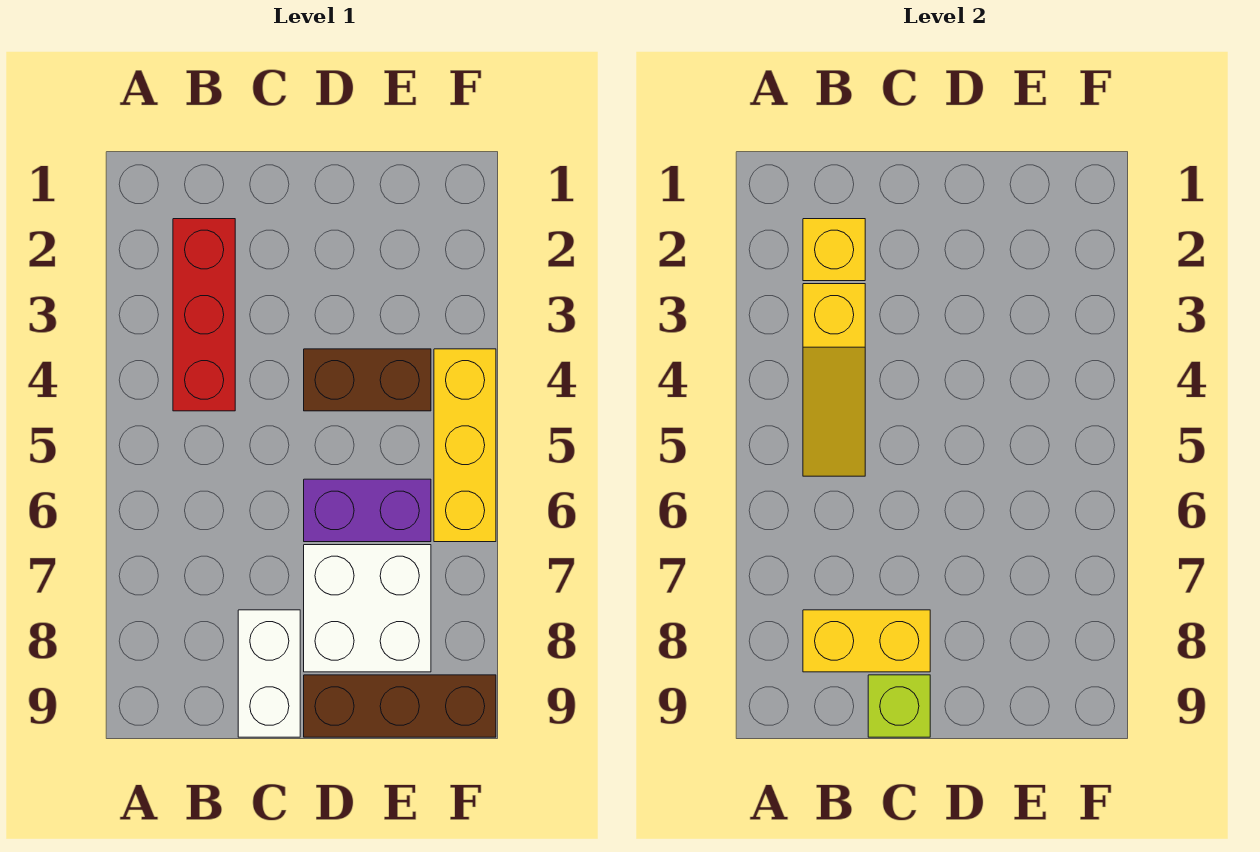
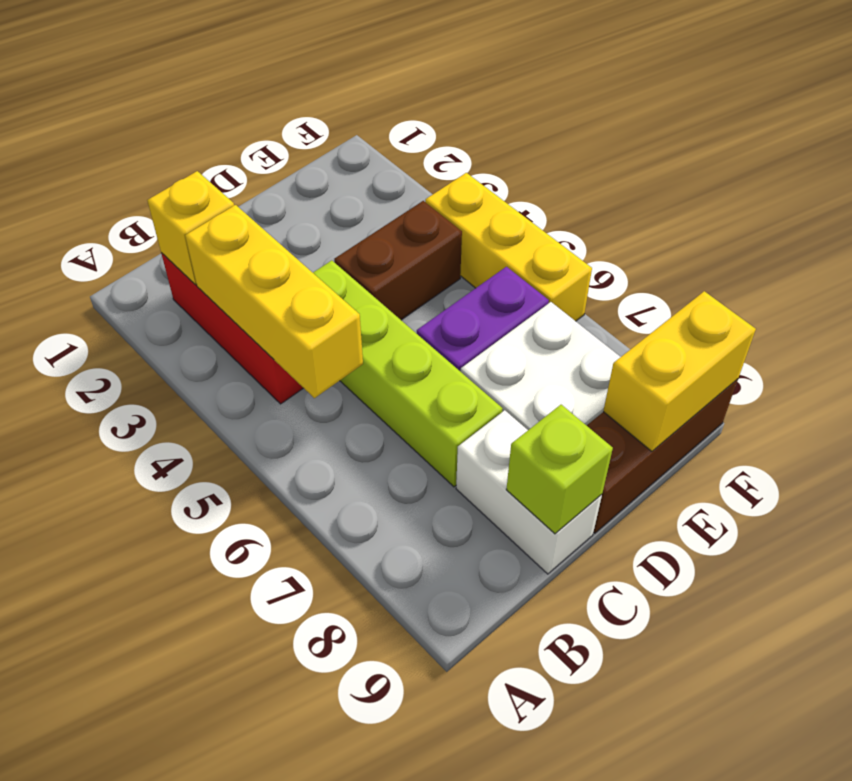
yellow 1x3 slope [803,284,865,476] -> yellow 1x3 brick [185,205,363,398]
yellow 1x2 brick [803,610,930,672] -> yellow 1x2 brick moved to [603,291,756,451]
none -> lime 1x4 brick [313,260,503,487]

